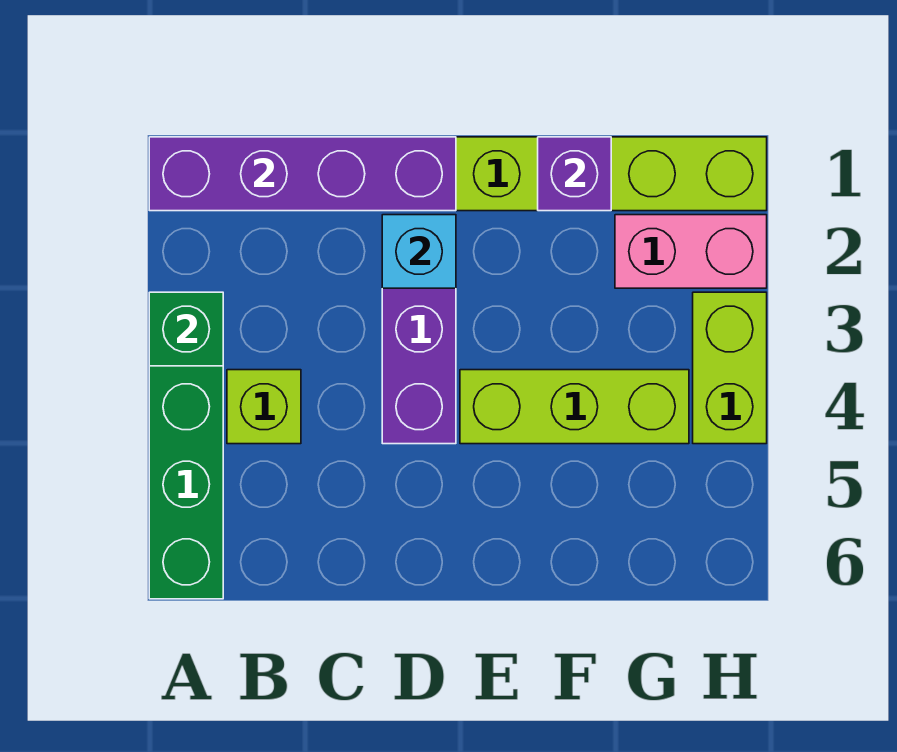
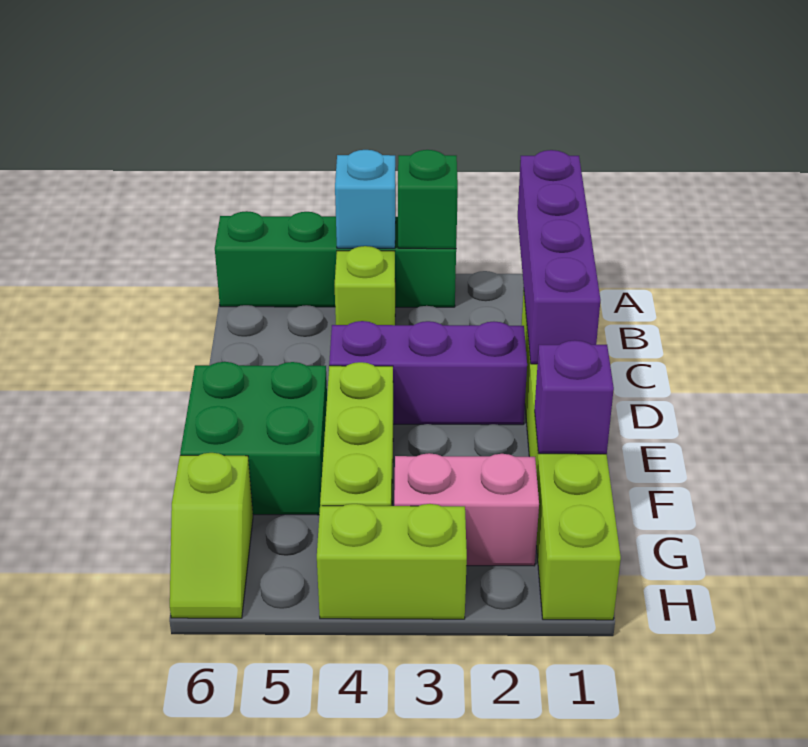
cyan 1x1 brick [382,215,456,288] -> cyan 1x1 brick moved to [335,150,396,248]
none -> green 2x2 brick [180,362,327,515]
pink 1x2 brick [615,215,767,288] -> pink 1x2 brick turned to [394,453,539,566]
none -> lime 1x2 slope [170,453,253,618]

